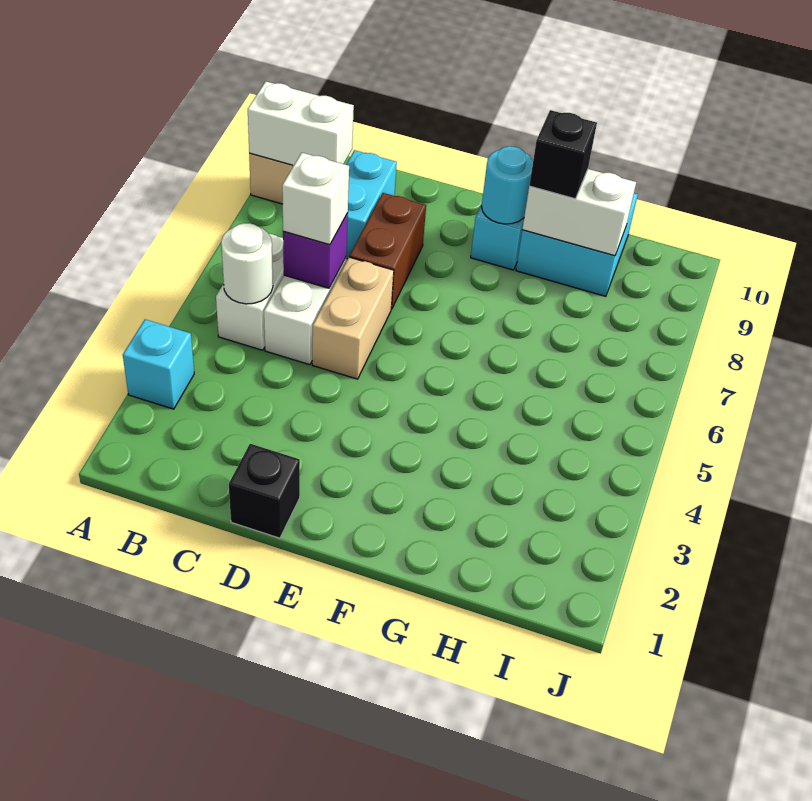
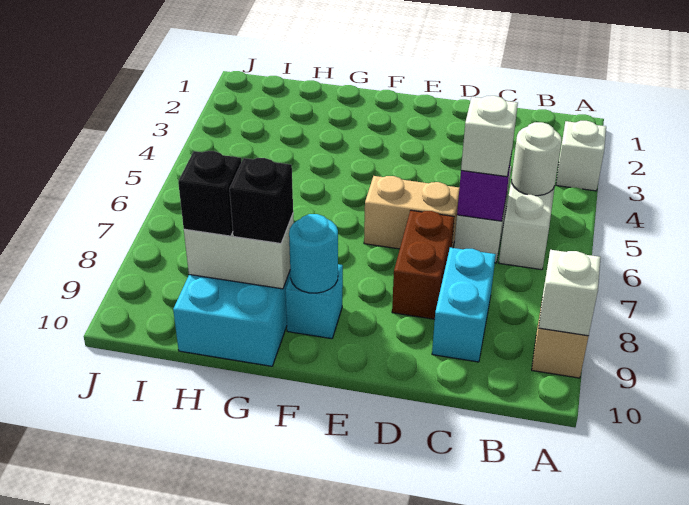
cyan 1x1 brick [123,319,194,409] -> white 1x1 brick [556,121,606,191]
white 1x2 brick [248,82,354,165] -> white 1x1 brick [539,250,601,336]
black 1x1 brick [229,444,300,538] -> black 1x1 brick moved to [178,151,241,236]
tan 1x2 brick [312,257,394,379] -> tan 1x2 brick turned to [364,176,459,249]

